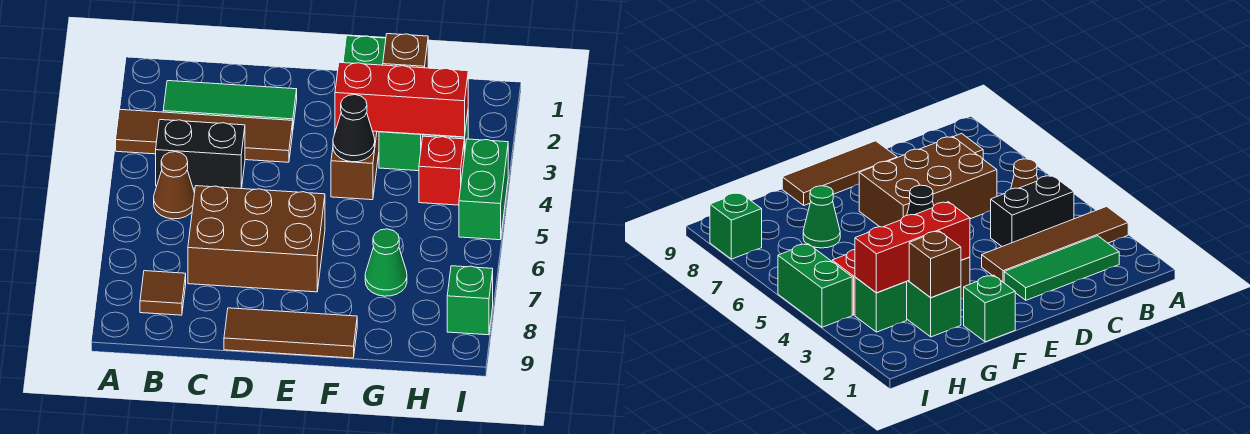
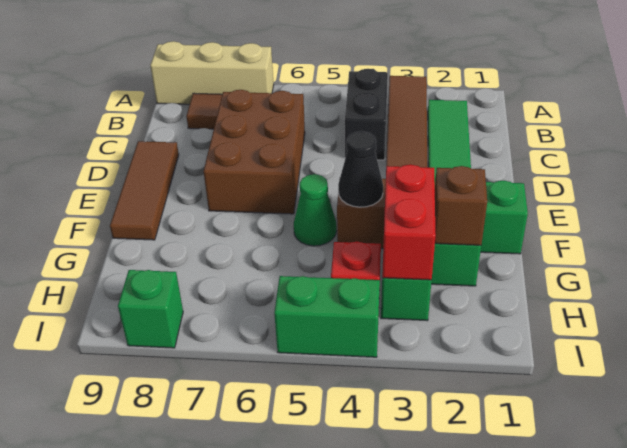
none -> tan 1x3 brick [150,41,274,104]
brown 1x1 cone [154,152,194,219] -> none
red 1x3 brick [335,62,468,137] -> red 1x2 brick [382,164,436,280]
green 1x1 cone [365,229,407,296] -> green 1x1 cone moved to [294,174,337,246]

